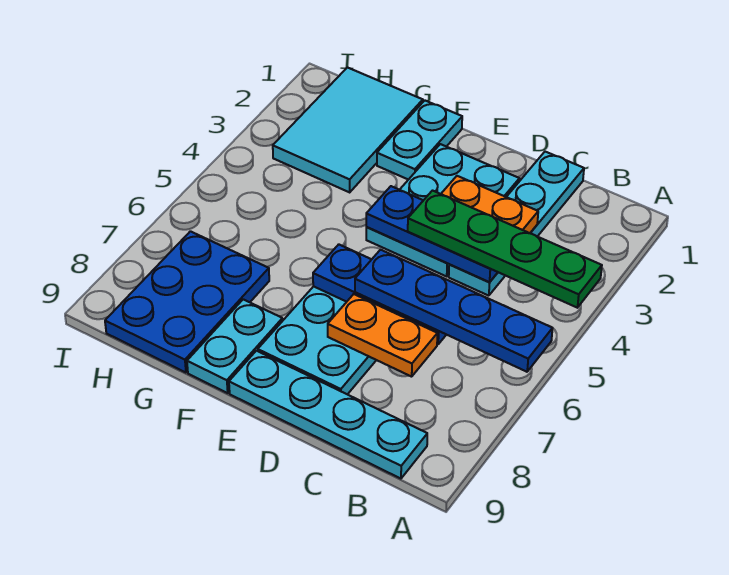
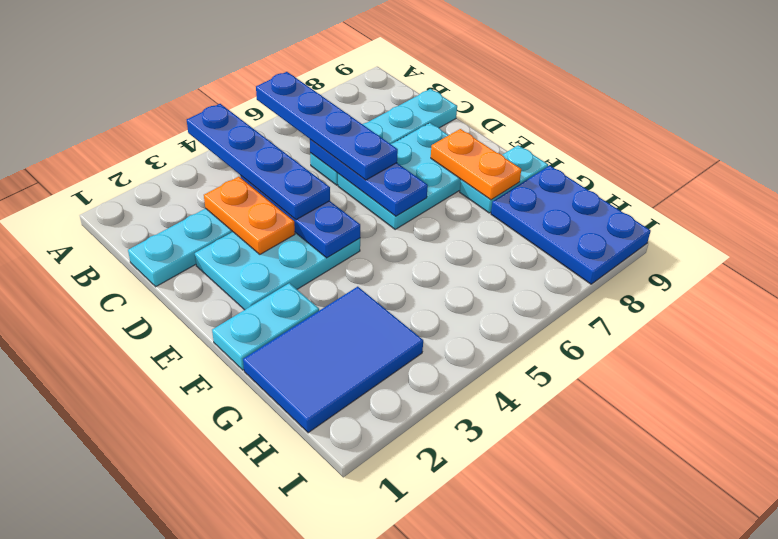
green 1x4 plate [408,191,602,308] -> blue 1x4 plate [187,104,330,220]
cyan 1x4 plate [229,351,427,479] -> cyan 1x4 plate turned to [310,89,457,185]
orange 1x2 plate [328,294,437,377] -> orange 1x2 plate moved to [431,129,521,200]
cyan 2x3 tile [273,68,423,192] -> blue 2x3 tile [243,287,423,433]
blue 2x3 plate [105,231,269,373] -> blue 2x3 plate turned to [491,166,651,284]

